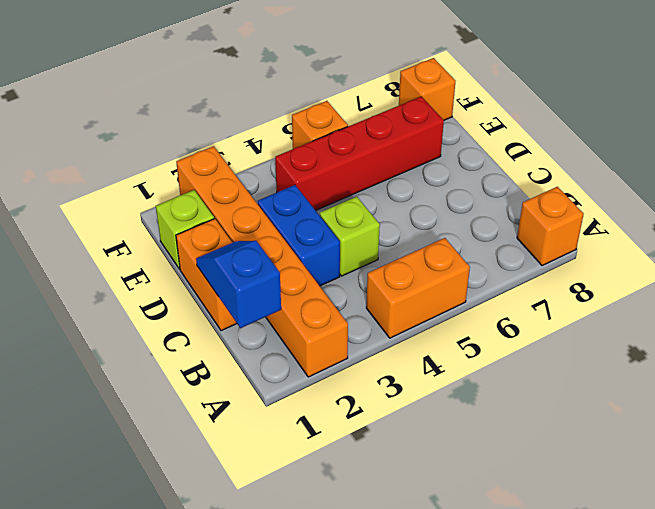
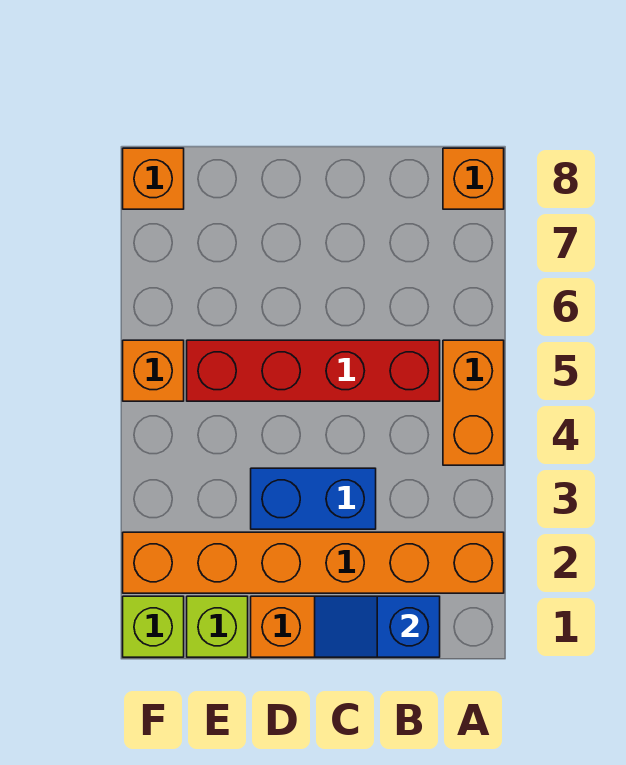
lime 1x1 brick [320,197,380,276] -> lime 1x1 brick moved to [123,596,184,657]
red 1x4 brick [275,96,444,211] -> red 1x4 brick turned to [187,340,440,401]

